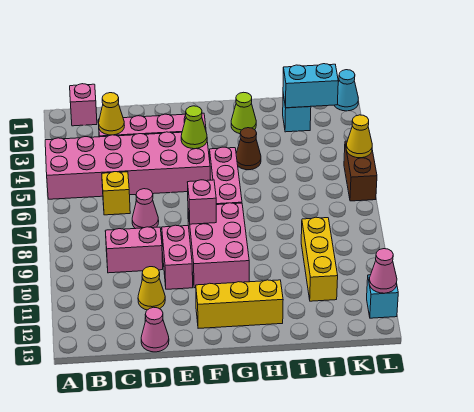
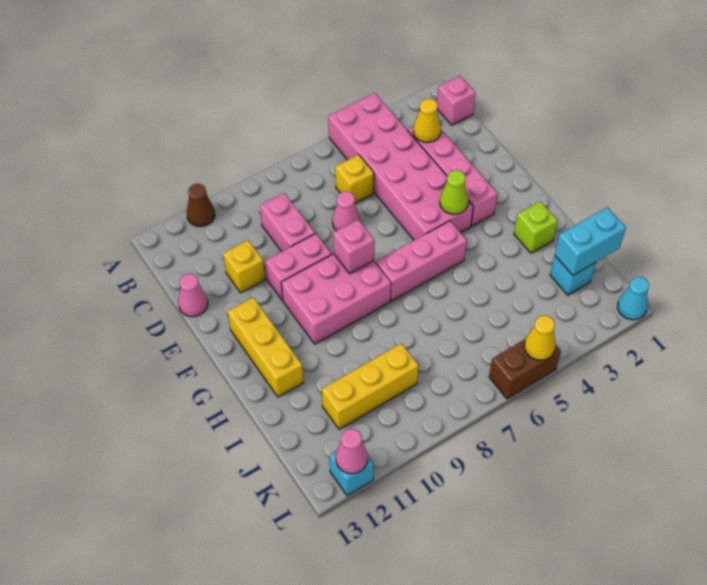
yellow 1x1 cone [138,267,165,310] -> yellow 1x1 brick [223,240,265,293]
lime 1x1 cone [231,92,256,134] -> lime 1x1 brick [514,201,558,253]
brown 1x1 cone [236,128,261,170] -> brown 1x1 cone moved to [187,184,215,227]
cyan 1x2 brick [283,64,338,108] -> cyan 1x2 brick turned to [555,207,626,275]

